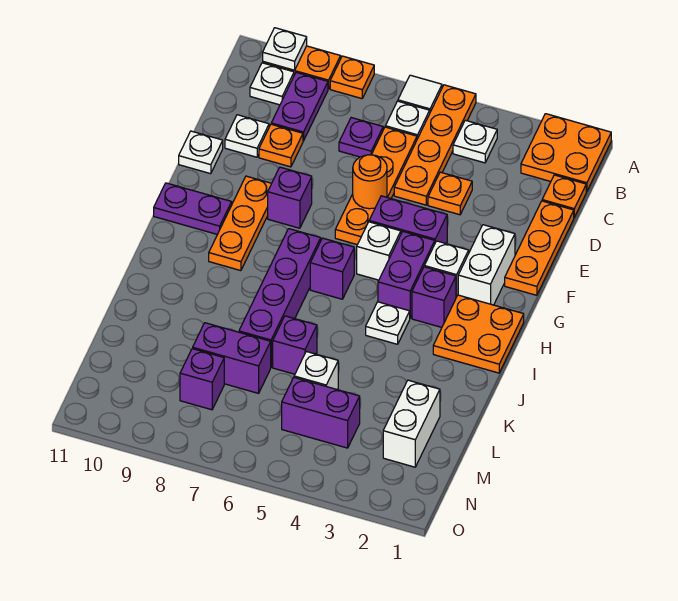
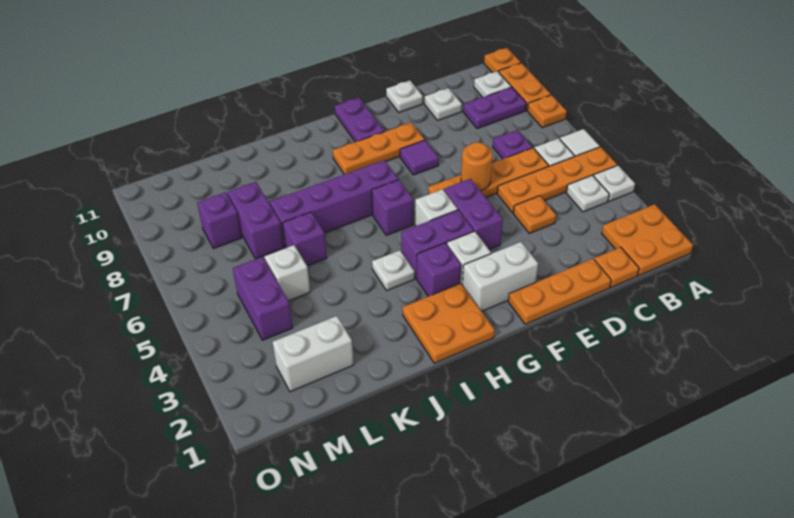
white 1x1 plate [263,28,307,70] -> white 1x1 plate moved to [594,165,635,201]
orange 1x1 plate [259,124,303,167] -> orange 1x1 plate moved to [484,48,521,73]
purple 1x1 brick [268,167,312,228] -> purple 1x1 tile [400,140,439,175]

